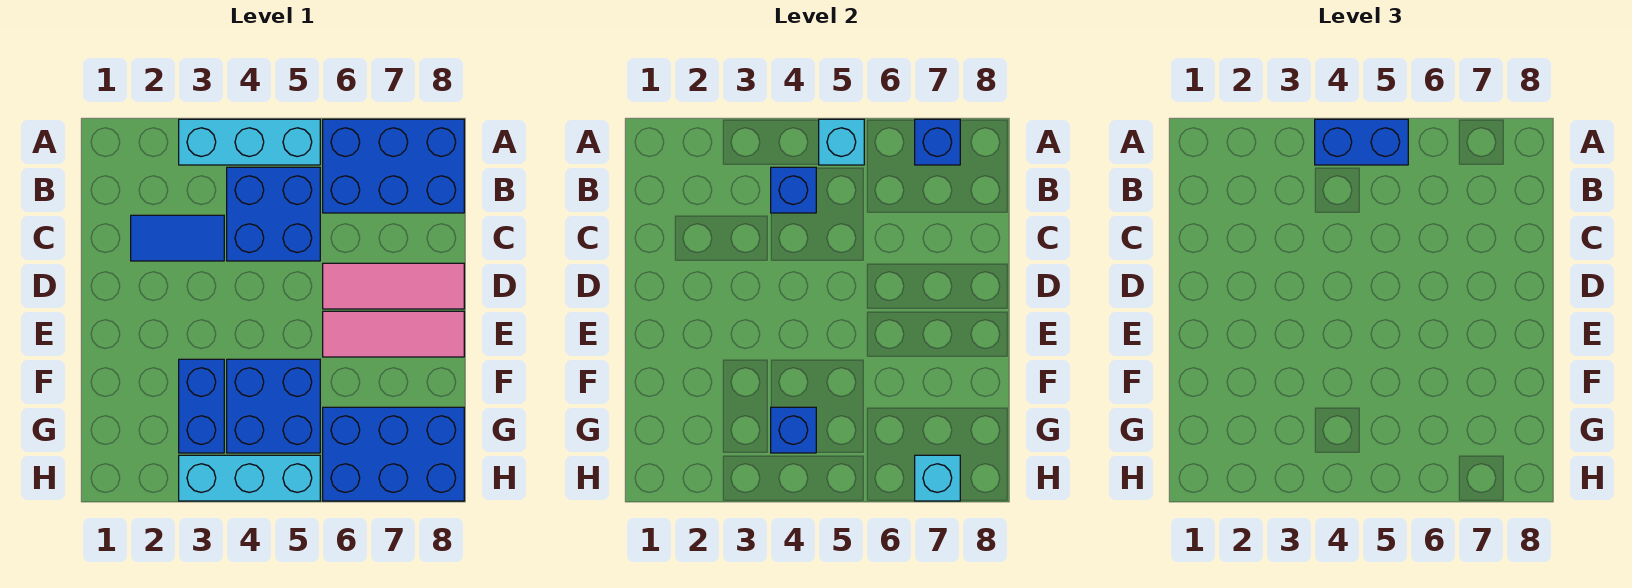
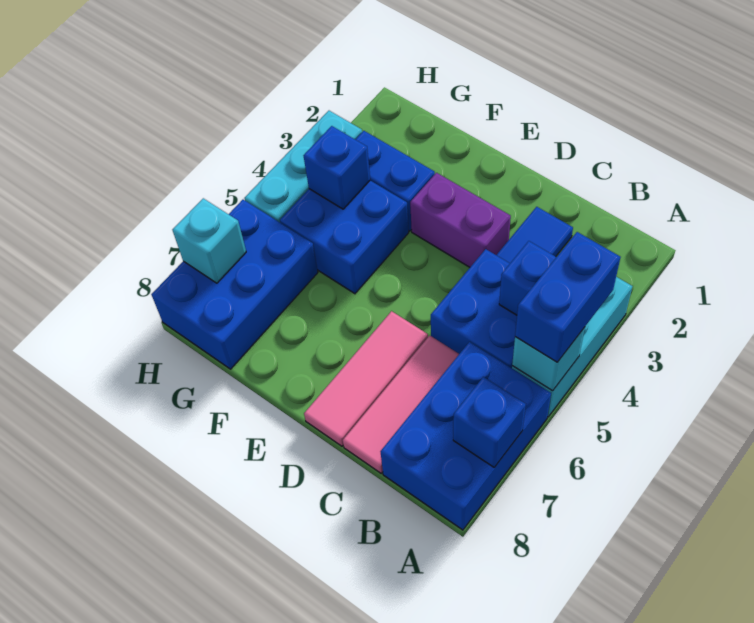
none -> purple 1x2 brick [410,173,511,267]
pink 1x3 tile [323,311,464,357] -> pink 1x3 tile moved to [343,336,459,473]

